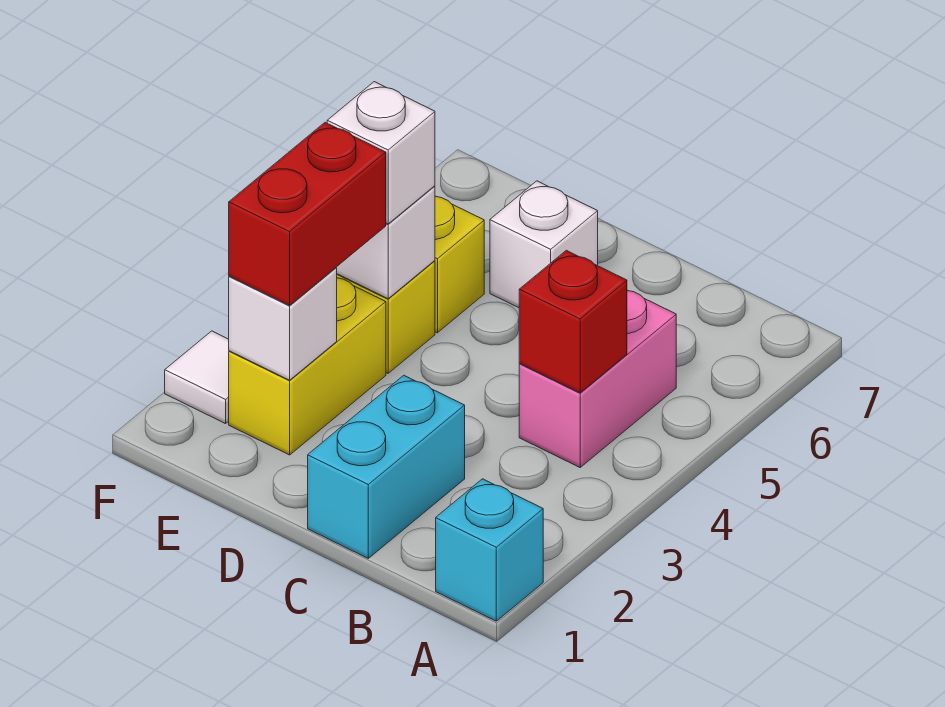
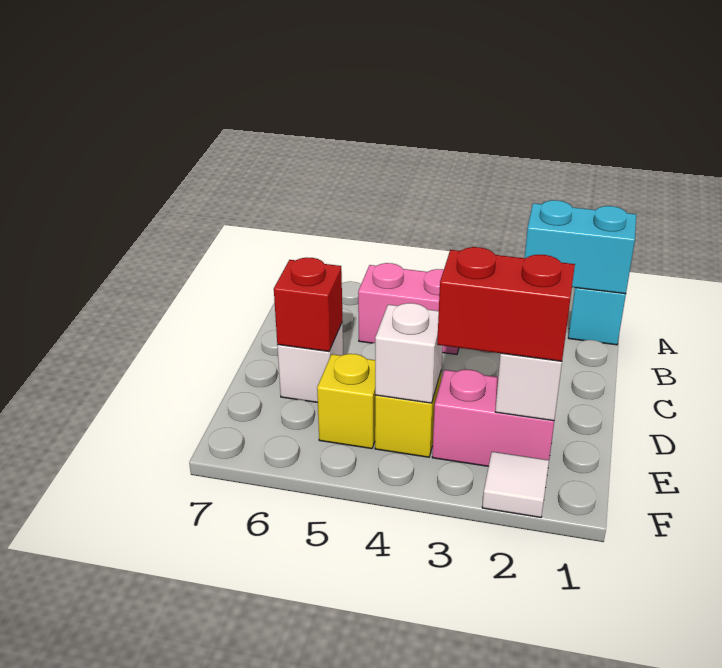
red 1x1 brick [519,250,627,393] -> red 1x1 brick moved to [274,258,342,352]
cyan 1x2 brick [308,375,465,558] -> cyan 1x2 brick moved to [525,200,636,294]
yellow 1x2 brick [229,278,386,455] -> pink 1x2 brick [432,370,555,466]
white 1x1 brick [327,82,435,224] -> none

